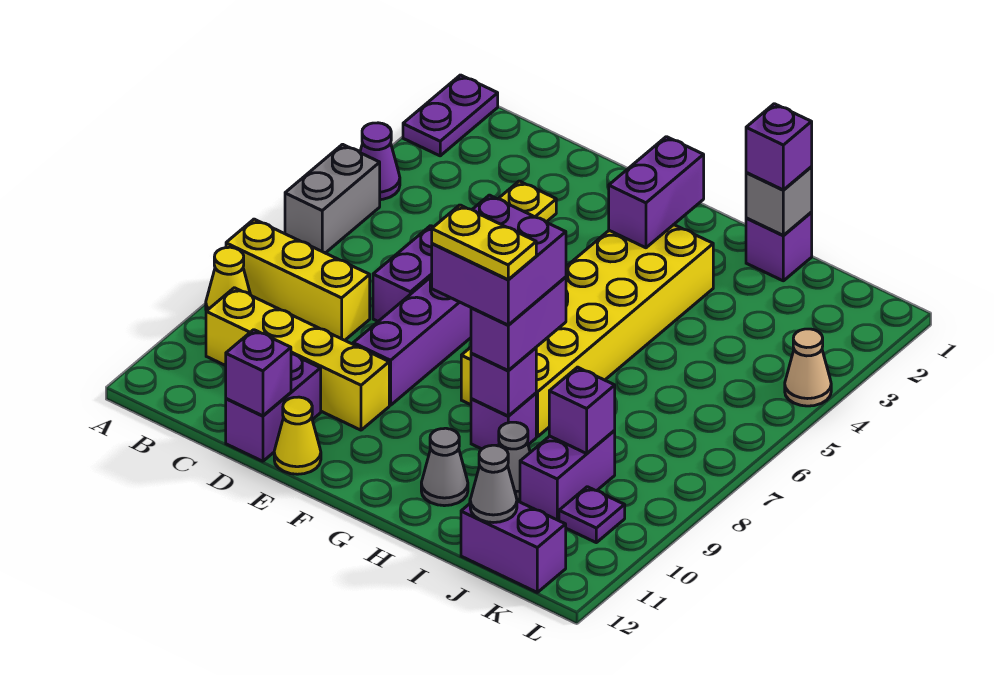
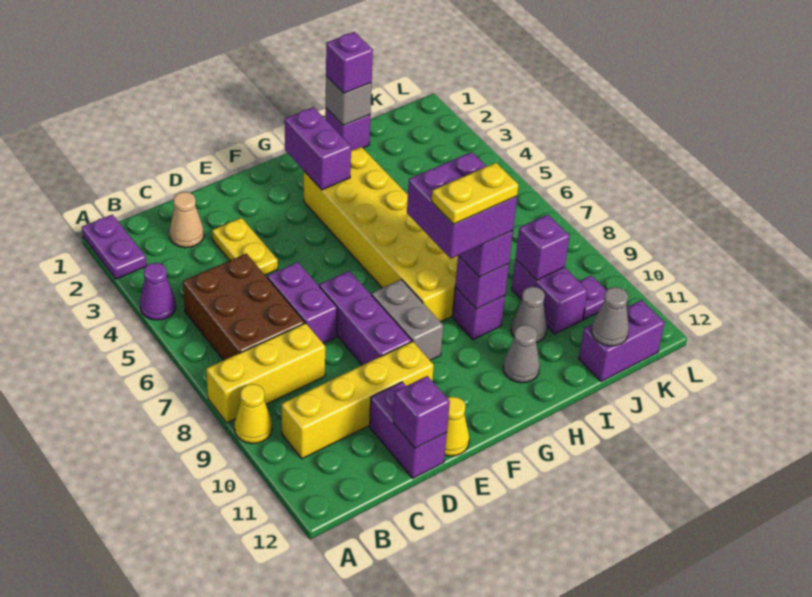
grey 1x2 brick [285,144,380,253] -> grey 1x2 brick moved to [372,279,443,360]
none -> brown 2x3 brick [183,254,305,360]
tan 1x1 cone [785,329,831,406] -> tan 1x1 cone moved to [170,192,204,248]

